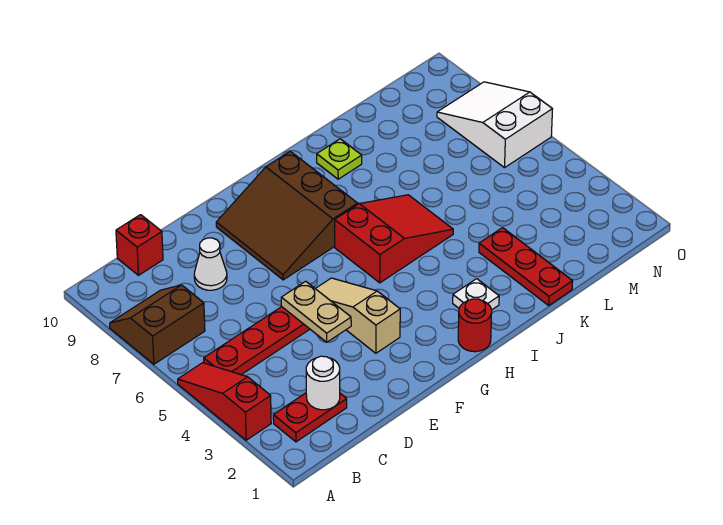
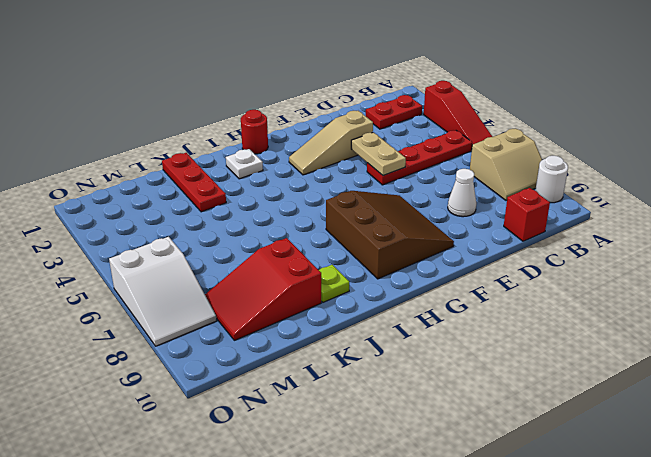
brown 2x2 slope [110,285,205,364] -> tan 2x2 slope [470,128,542,200]
white 1x1 round brick [306,356,340,410] -> white 1x1 round brick moved to [535,156,568,203]
tan 1x3 slope [315,278,400,353] -> tan 1x3 slope turned to [289,111,373,175]
red 2x3 slope [335,195,453,283] -> red 2x3 slope moved to [205,238,321,340]

